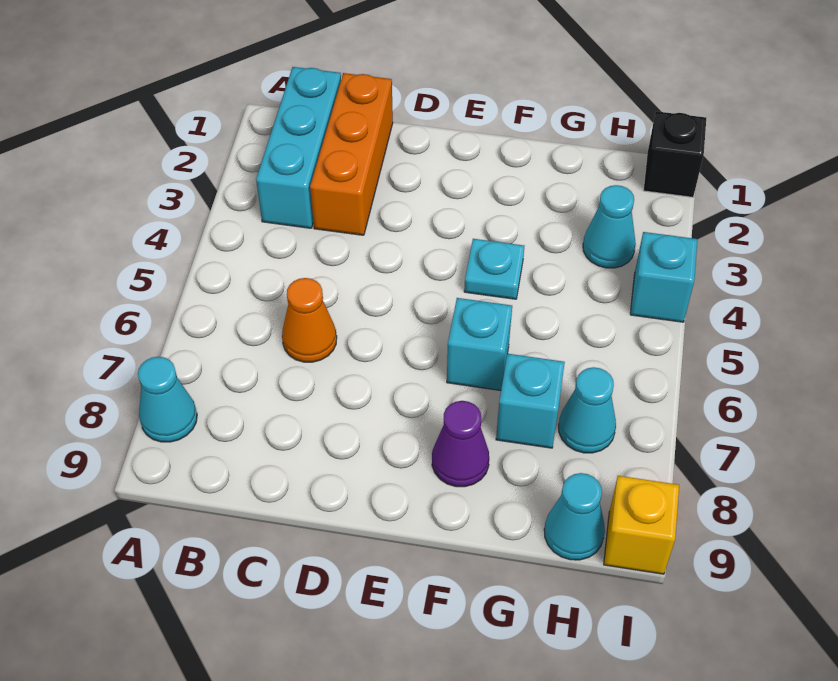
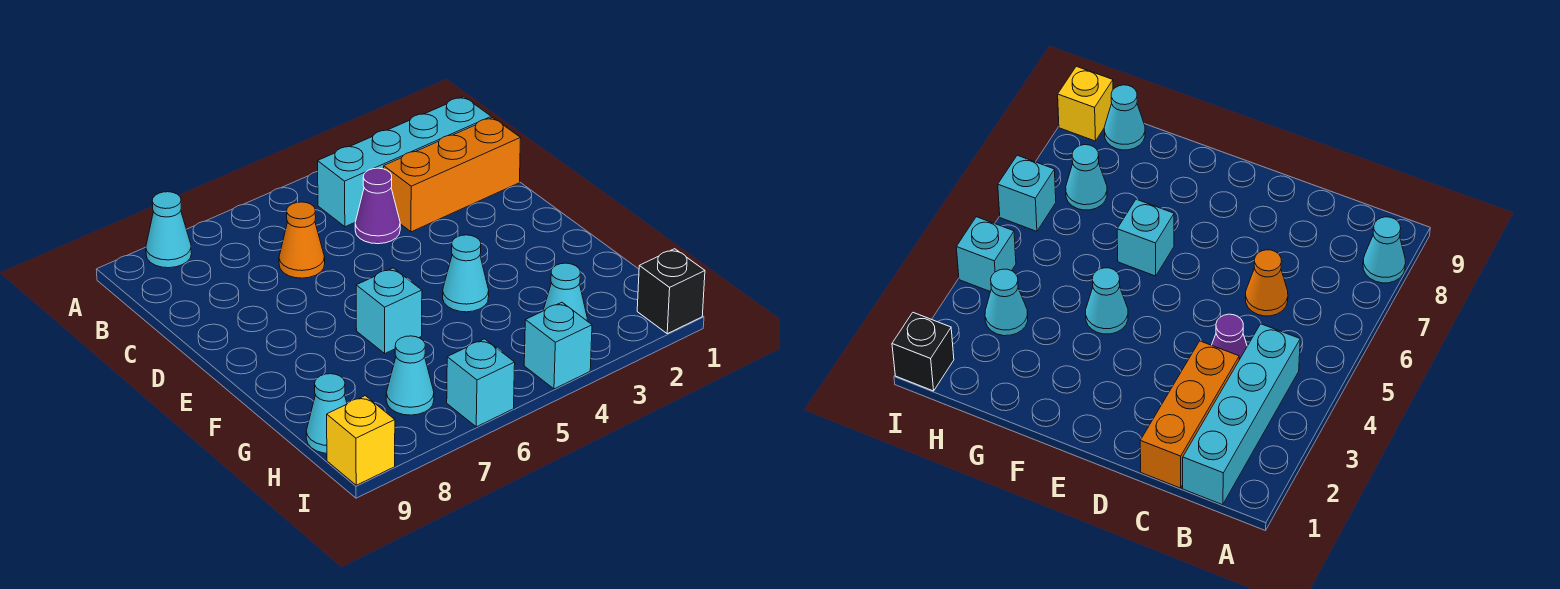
cyan 1x3 brick [256,67,341,228] -> cyan 1x4 brick [318,97,491,227]
cyan 1x1 plate [464,239,524,299] -> cyan 1x1 cone [443,235,489,312]
purple 1x1 cone [432,401,489,487] -> purple 1x1 cone moved to [355,168,400,244]
cyan 1x1 brick [496,354,565,448] -> cyan 1x1 brick moved to [447,339,515,427]

